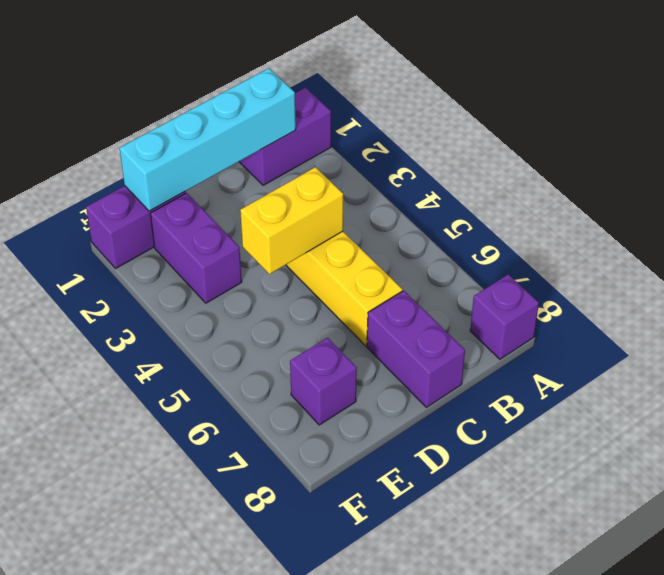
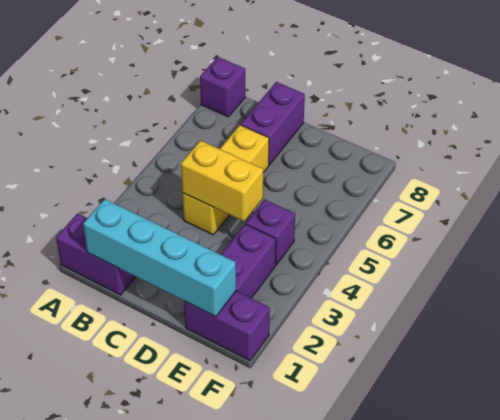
purple 1x1 brick [290,338,357,425] -> purple 1x1 brick moved to [246,199,295,265]

